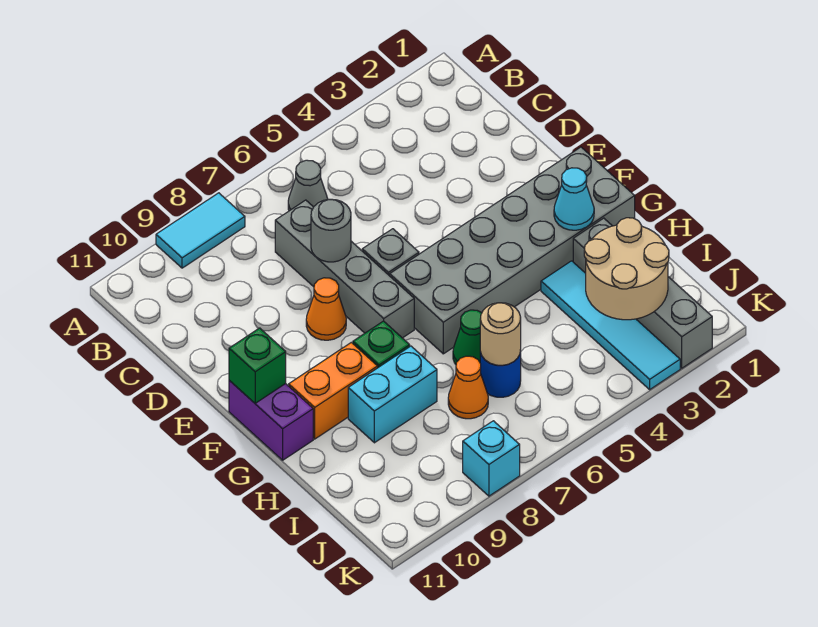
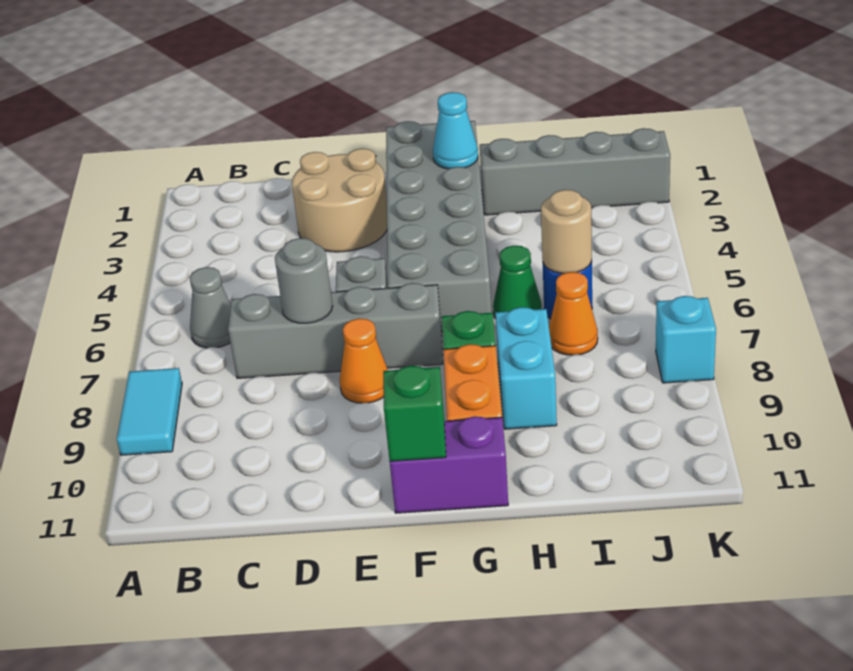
cyan 1x4 tile [541,261,680,389] -> none
tan 2x2 round brick [584,218,669,320] -> tan 2x2 round brick moved to [292,149,387,252]

